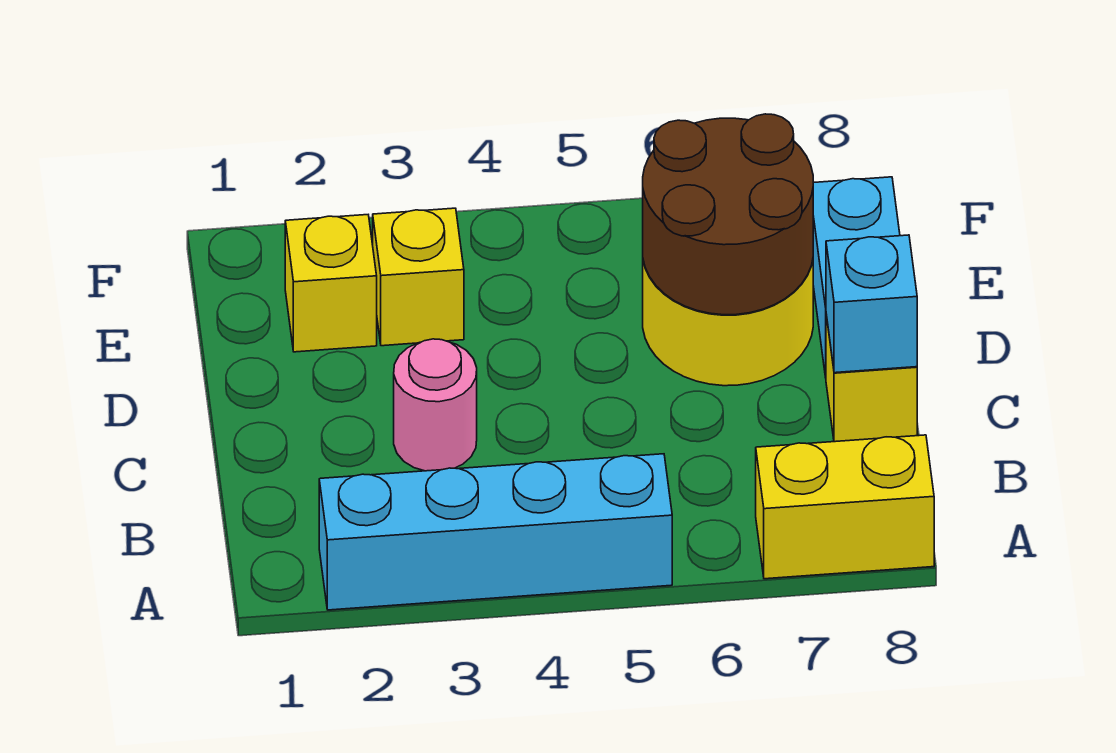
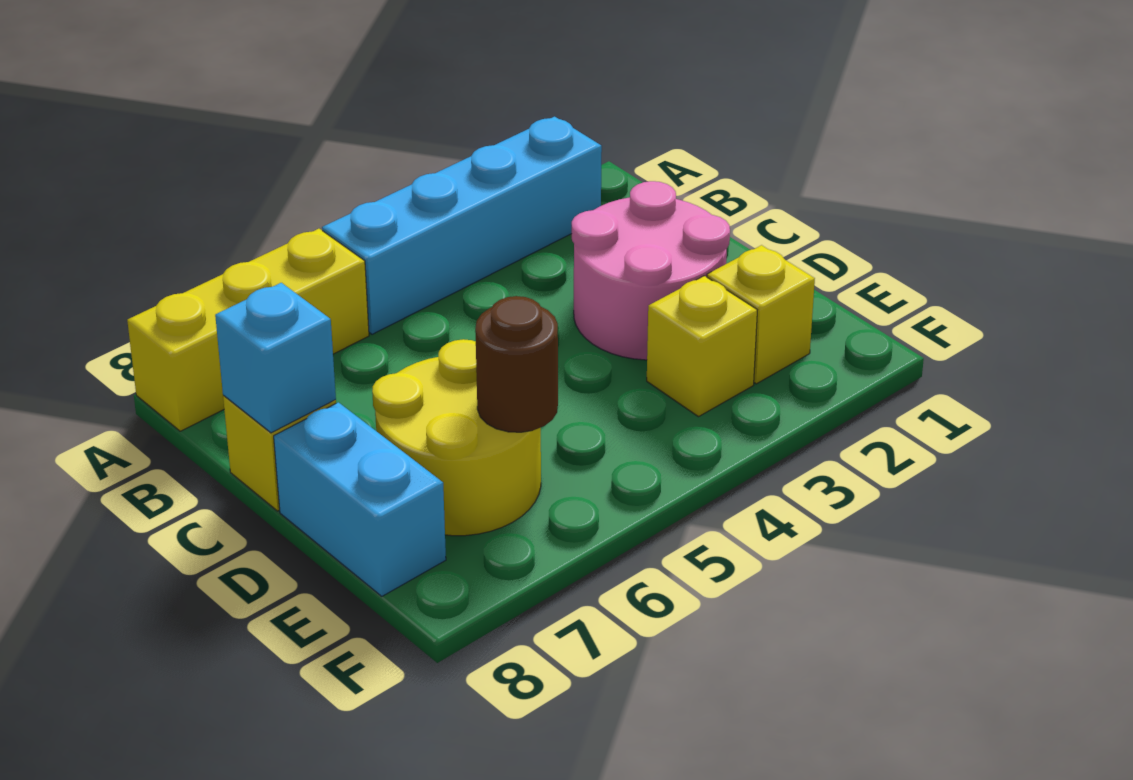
yellow 1x2 brick [756,435,934,579] -> yellow 1x3 brick [127,229,369,431]
pink 1x1 round brick [394,339,477,471] -> pink 2x2 round brick [572,181,730,360]
brown 2x2 round brick [643,114,813,315] -> brown 1x1 round brick [475,296,558,432]

